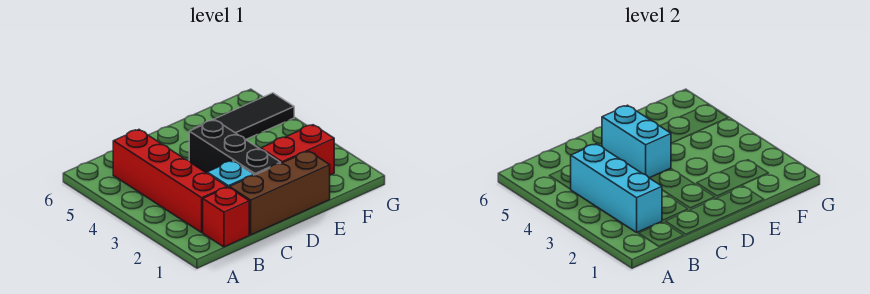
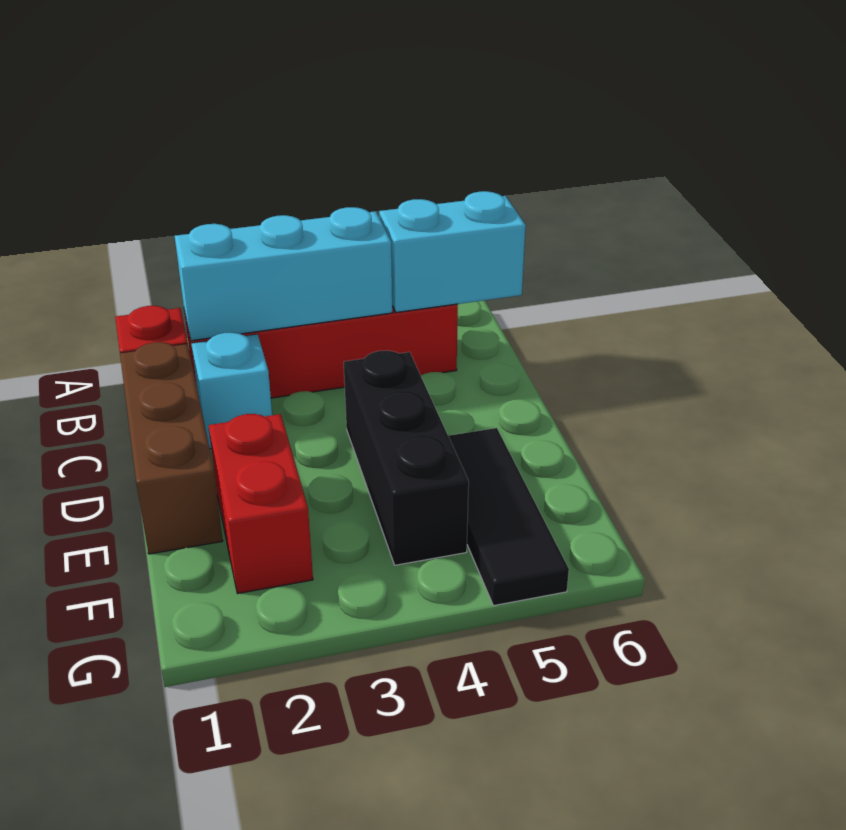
black 1x3 brick [189,120,281,175] -> black 1x3 brick turned to [344,350,469,565]
cyan 1x2 brick [602,105,671,178] -> cyan 1x2 brick moved to [379,191,526,312]

